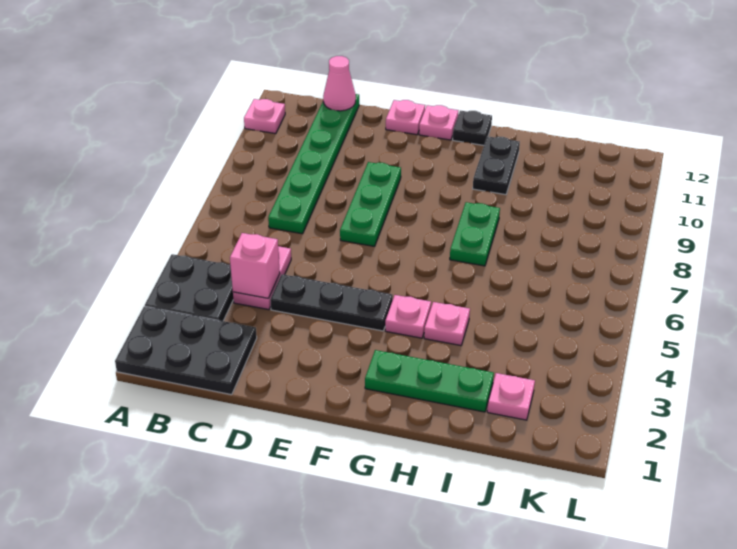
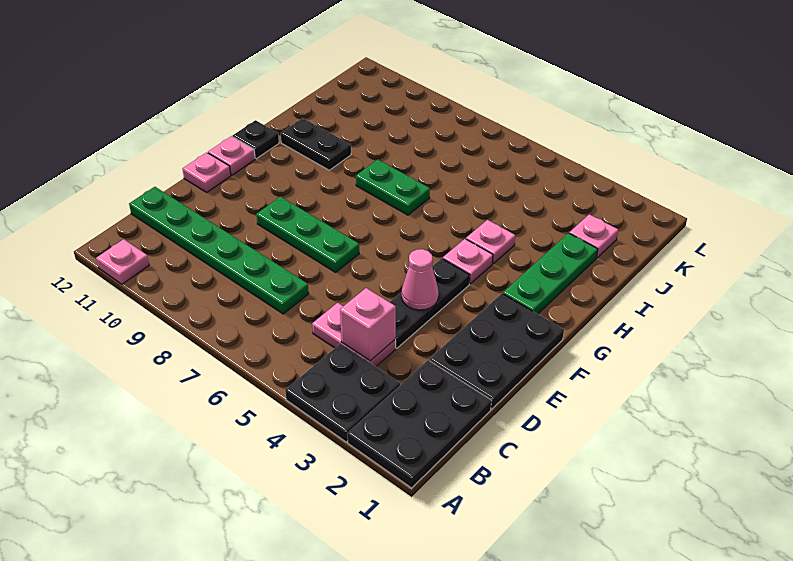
pink 1x1 cone [323,56,356,111] -> pink 1x1 cone moved to [402,249,439,310]
none -> black 2x3 plate [429,294,564,409]

